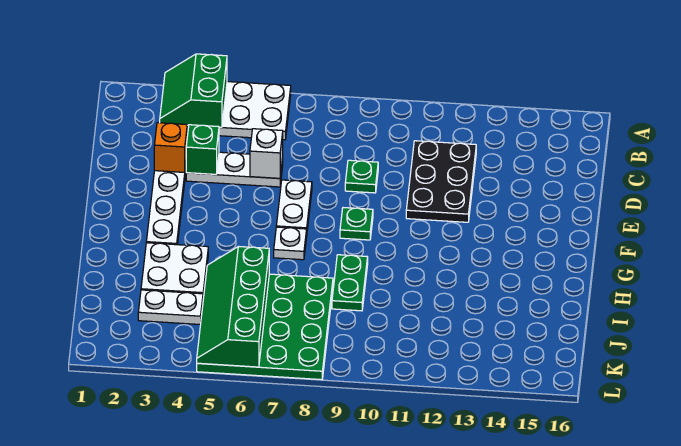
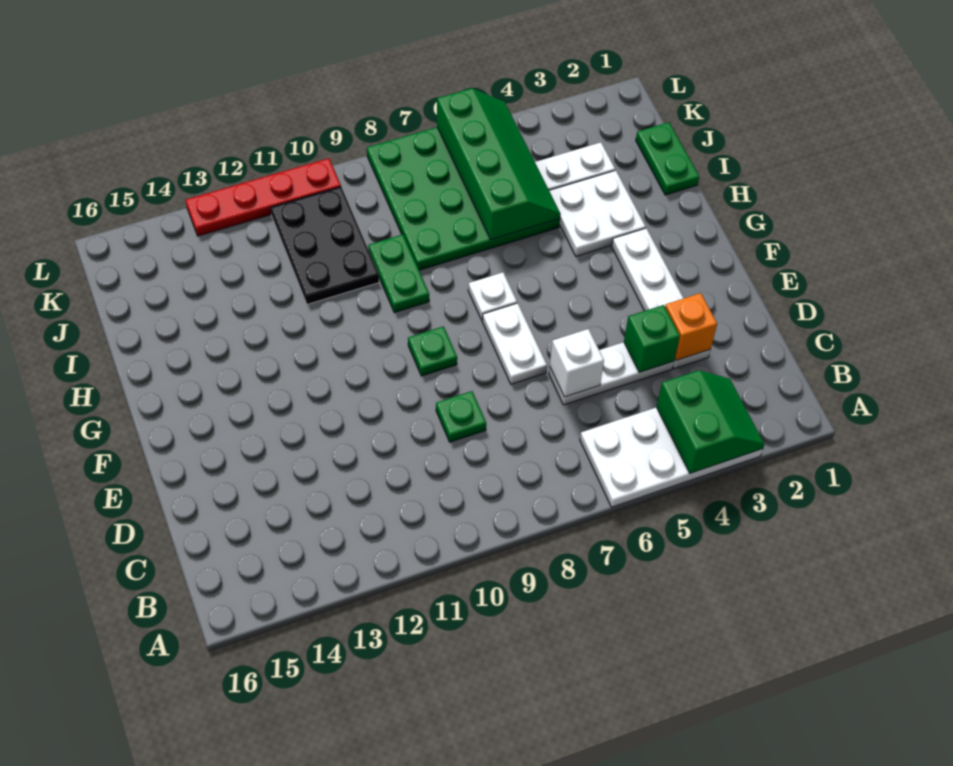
black 2x3 plate [406,141,476,222] -> black 2x3 plate moved to [271,187,379,304]
none -> green 1x2 plate [636,122,699,195]
none -> red 1x4 plate [186,158,341,236]

